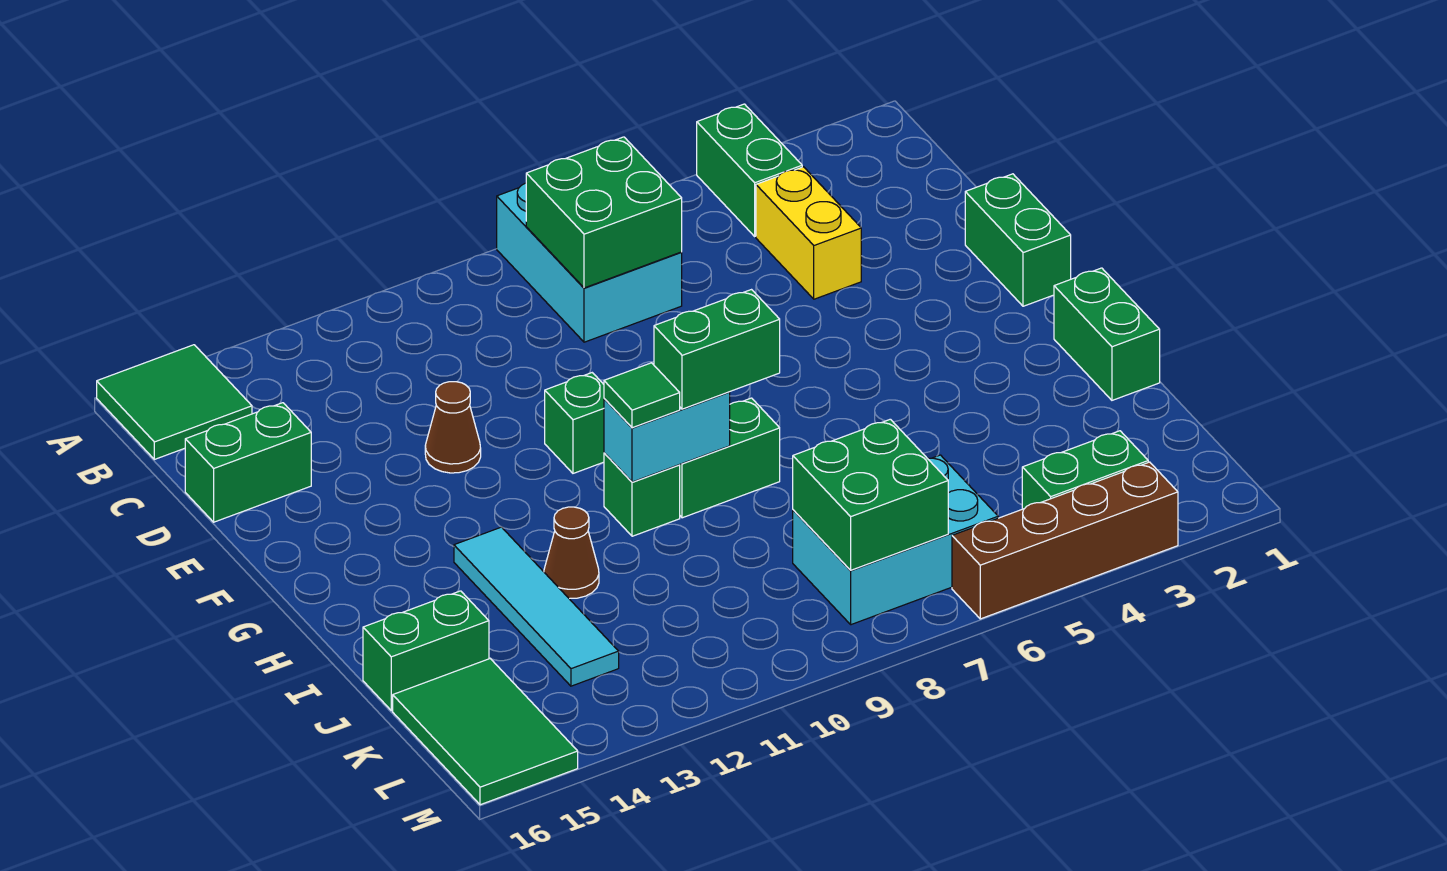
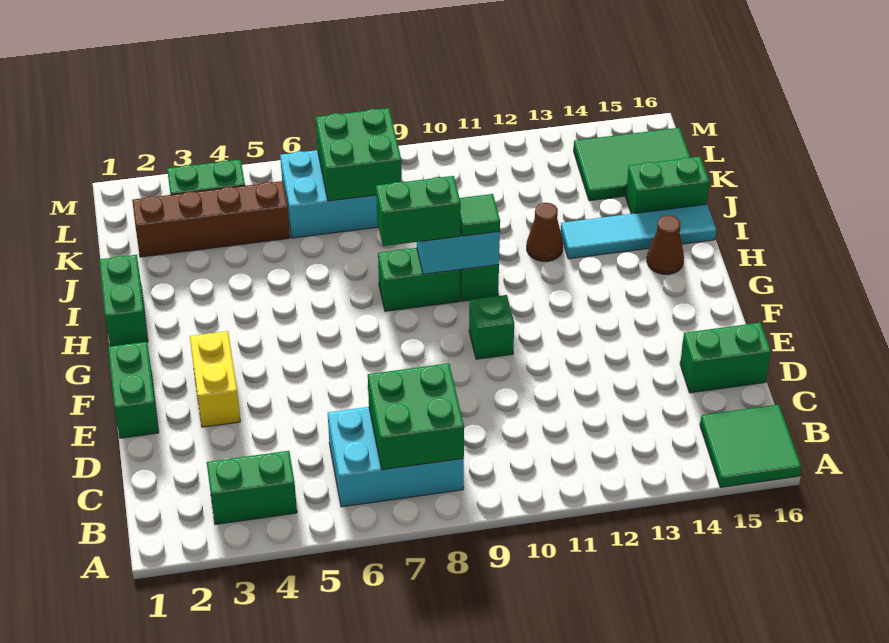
green 1x2 brick [697,104,802,236] -> green 1x2 brick turned to [207,451,297,524]
cyan 2x3 brick [497,183,682,342] -> cyan 2x3 brick turned to [328,407,464,507]
yellow 1x2 brick [756,167,861,299] -> yellow 1x2 brick moved to [190,331,240,427]
brown 1x1 cone [425,382,481,473] -> brown 1x1 cone moved to [647,215,684,274]
cyan 1x4 tile [454,527,619,686] -> cyan 1x4 tile turned to [561,204,716,259]
green 2x3 tile [393,659,578,805] -> green 2x3 tile turned to [574,128,690,201]
brown 1x4 brick [952,462,1178,619] -> brown 1x4 brick moved to [132,181,290,257]

